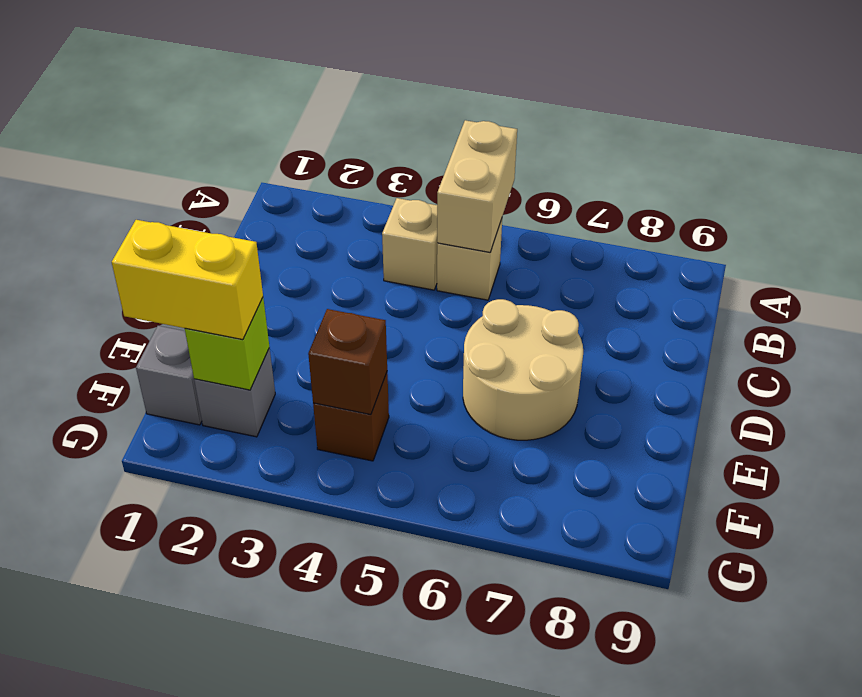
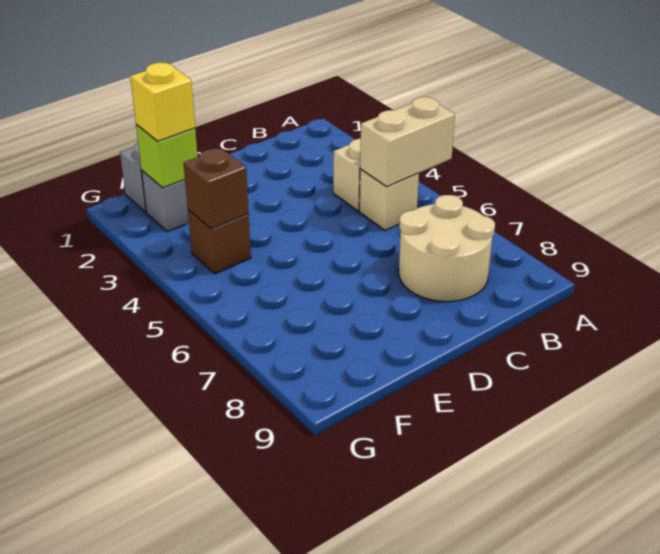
tan 2x2 round brick [463,299,583,440] -> tan 2x2 round brick moved to [399,195,495,302]
yellow 1x2 brick [112,220,263,340] -> yellow 1x1 brick [130,62,195,141]

